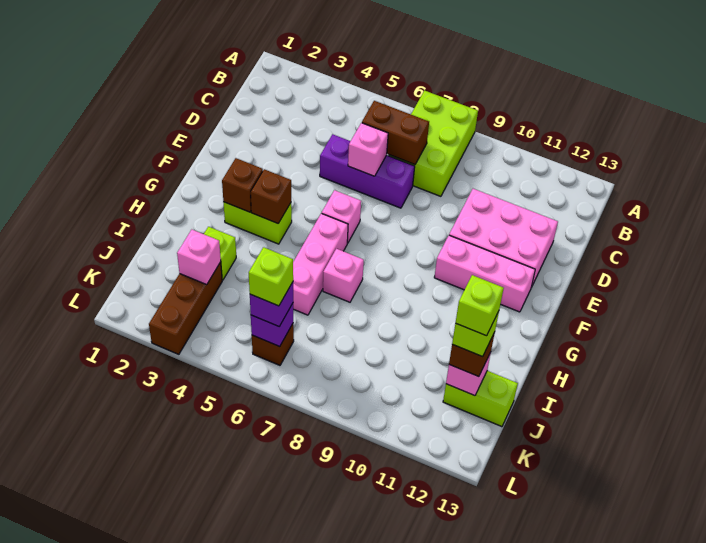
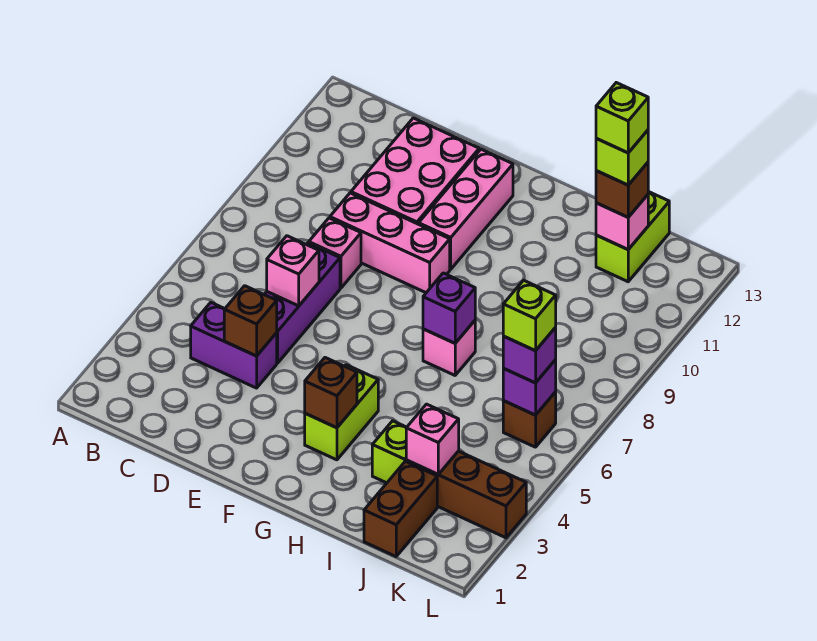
lime 2x3 brick [389,90,478,196] -> none
none -> purple 1x2 brick [191,302,277,388]
brown 1x2 brick [362,101,429,165] -> brown 1x2 brick moved to [364,461,437,556]
pink 1x1 brick [322,190,361,243] -> pink 1x1 brick moved to [309,218,361,288]
brown 1x1 brick [251,169,291,223] -> brown 1x1 brick moved to [224,286,277,356]
pink 1x3 brick [293,213,348,315] -> pink 1x3 brick moved to [330,193,450,293]
none -> purple 1x1 brick [423,273,475,343]

